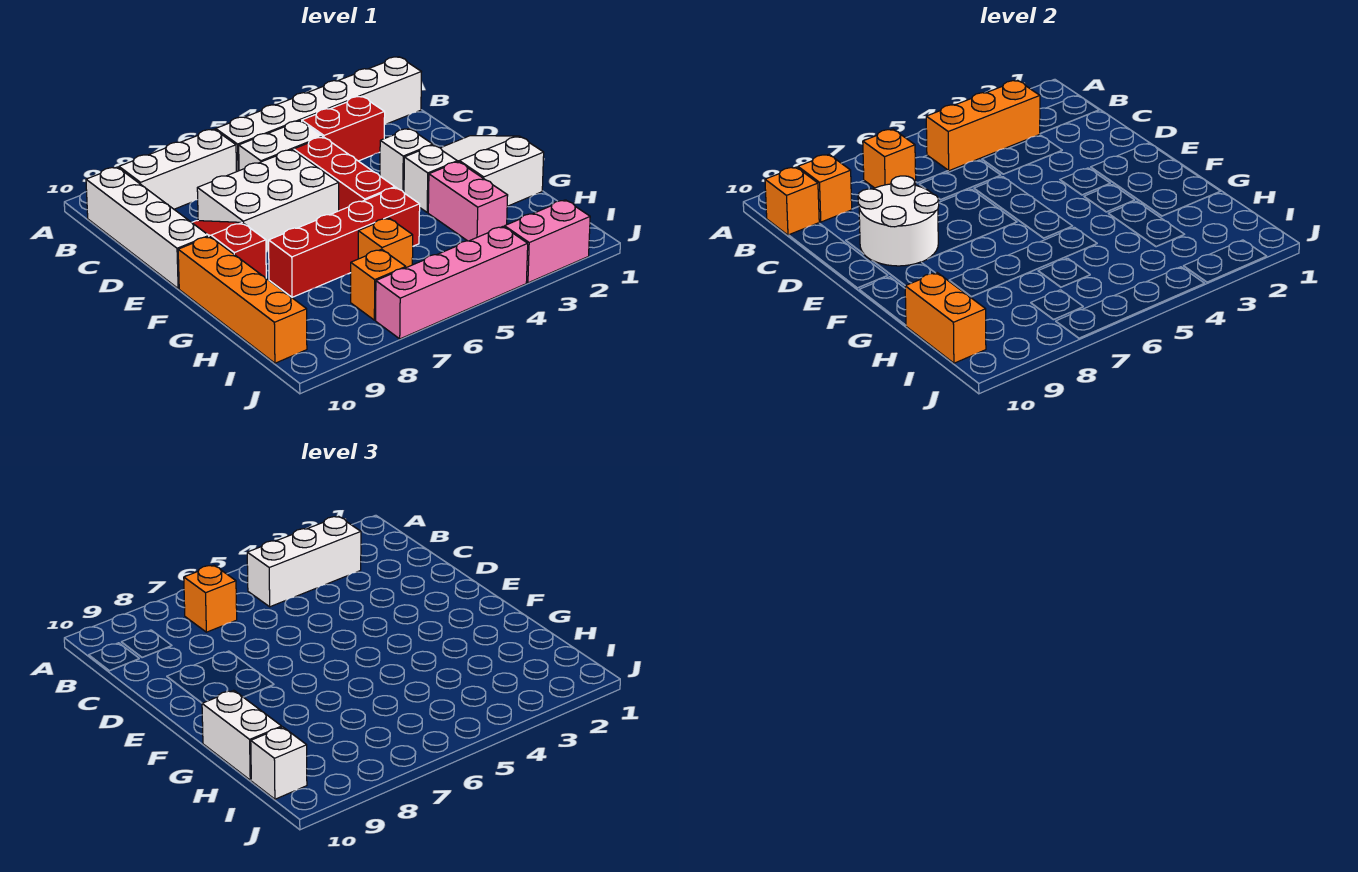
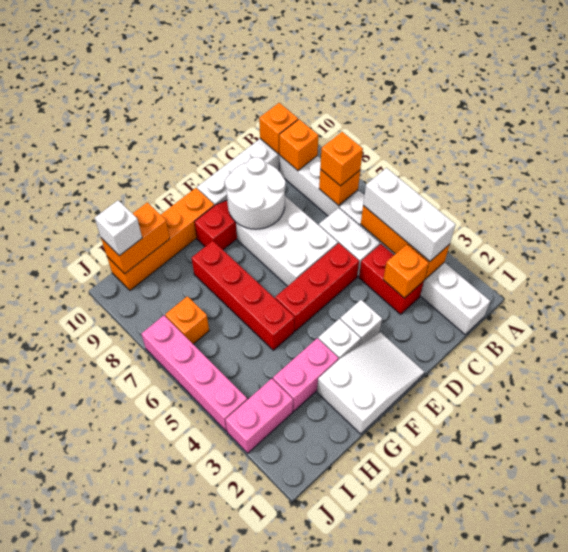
white 1x2 brick [202,690,282,780] -> none
orange 1x1 brick [358,218,413,268] -> orange 1x1 brick moved to [383,244,429,298]
pink 1x2 brick [505,200,590,283] -> pink 1x2 brick turned to [225,379,293,453]

